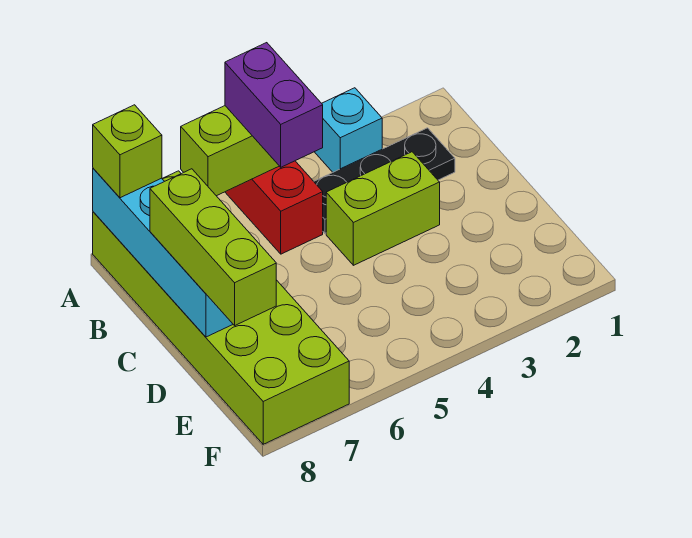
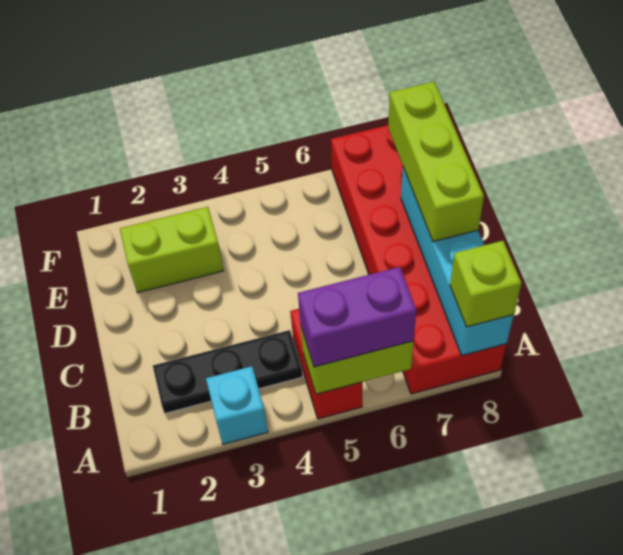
purple 1x2 brick [225,43,323,167] -> purple 1x2 brick turned to [298,267,416,367]
lime 2x6 brick [93,171,349,444] -> red 2x6 brick [331,125,507,394]
lime 1x2 brick [326,152,440,265] -> lime 1x2 brick moved to [120,207,224,293]

